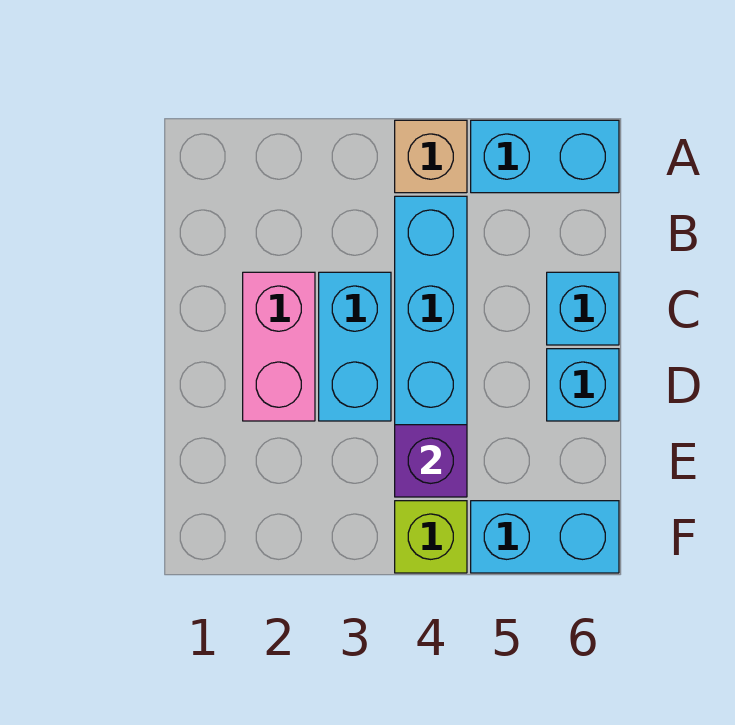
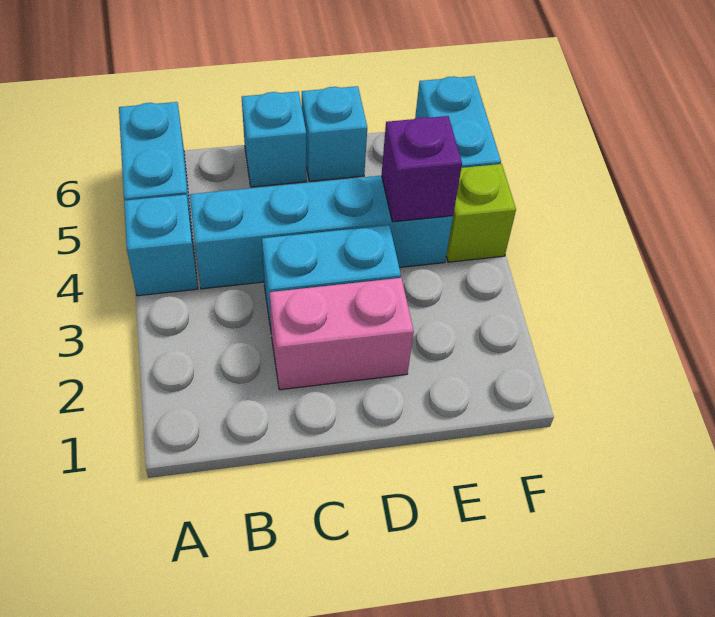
tan 1x1 brick [395,120,467,193] -> cyan 1x1 brick [124,194,198,296]

